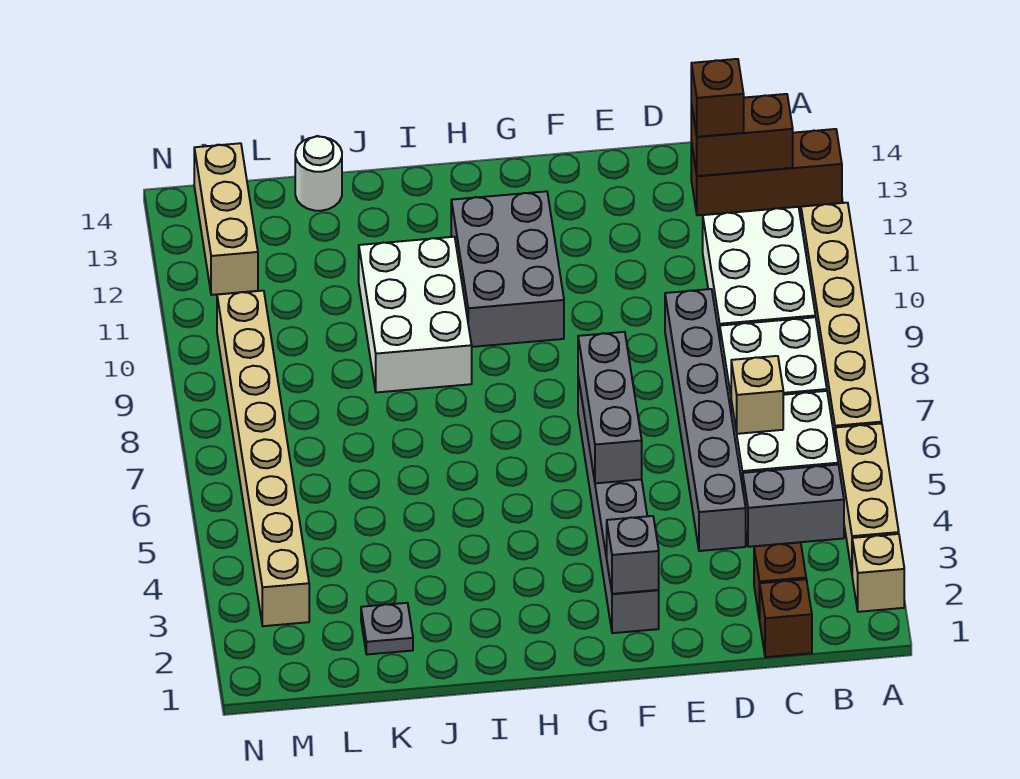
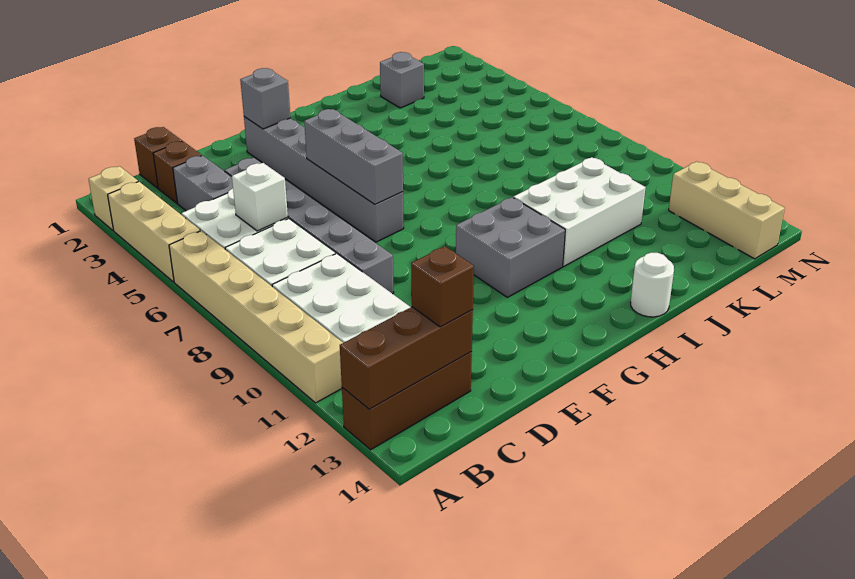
grey 1x2 brick [743,465,844,547] -> grey 1x2 brick turned to [173,155,233,211]
brown 1x2 brick [691,94,793,176] -> brown 1x3 brick [340,307,473,409]
tan 1x1 brick [731,356,783,434] -> white 1x1 brick [232,163,288,231]
grey 2x3 brick [451,191,564,347] -> grey 2x2 brick [456,197,565,297]
white 2x3 brick [359,237,472,392] -> white 2x3 brick turned to [513,157,646,266]
grey 1x1 plate [361,603,413,654] -> grey 1x1 brick [380,52,424,108]
white 1x1 round brick [295,136,342,211] -> white 1x1 round brick moved to [631,253,674,317]
tan 1x8 brick [217,291,309,626] -> none

